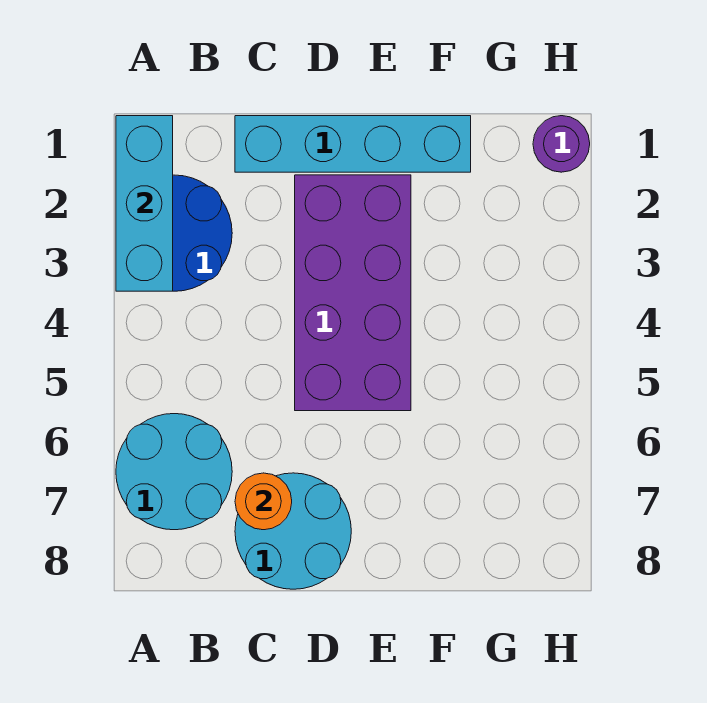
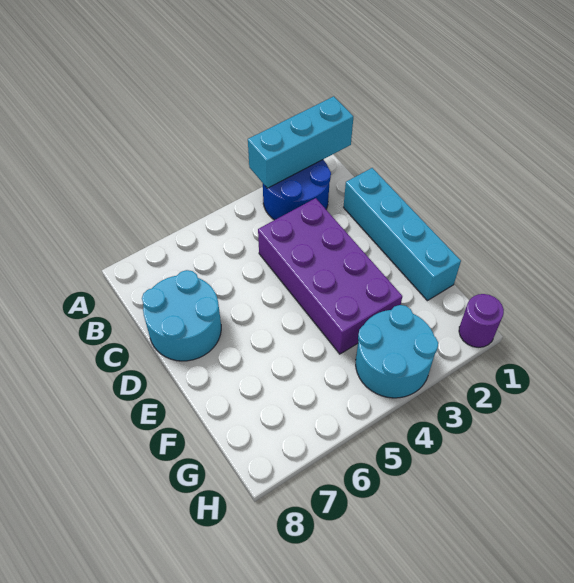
cyan 2x2 round brick [116,414,232,530] -> cyan 2x2 round brick moved to [356,305,438,398]
orange 1x1 round brick [235,473,292,530] -> none
purple 2x4 brick [295,175,411,411] -> purple 2x4 brick turned to [258,198,402,354]

